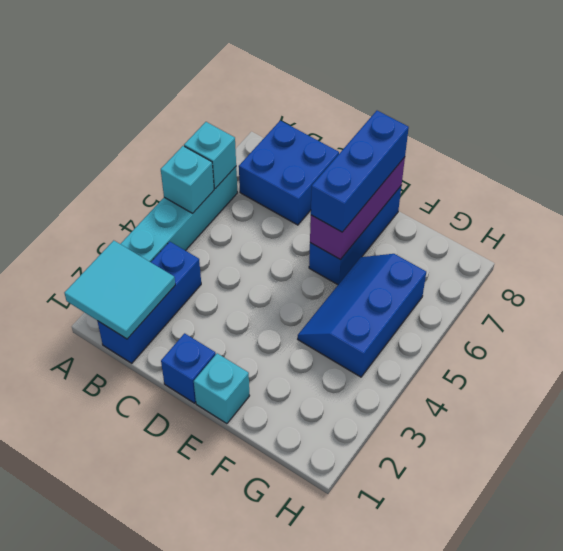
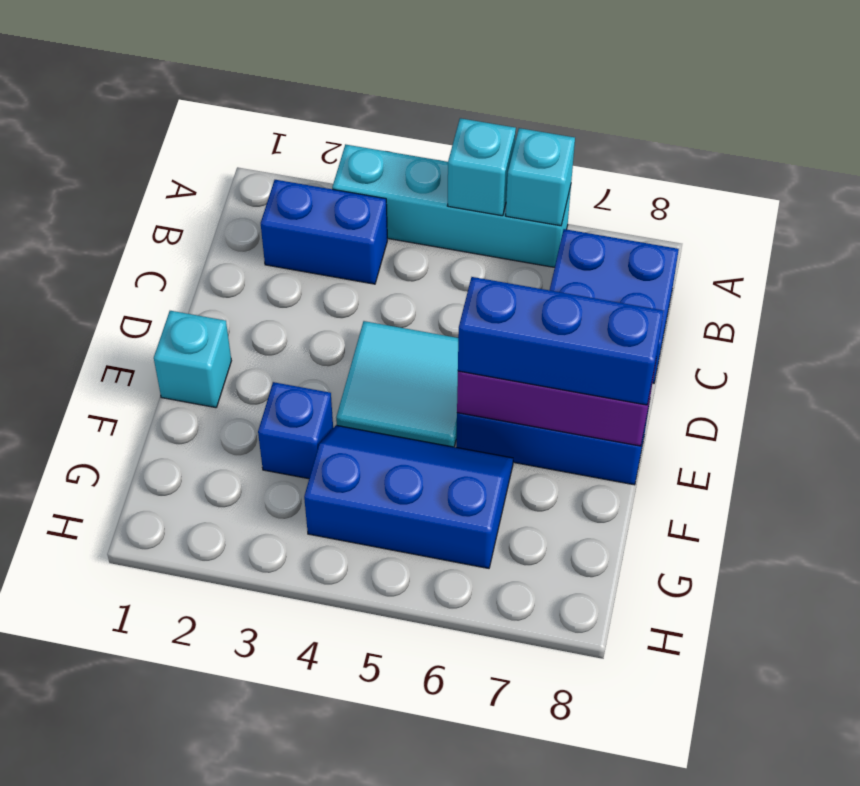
cyan 2x2 tile [64,241,175,339] -> cyan 2x2 tile moved to [336,321,458,447]
blue 1x3 brick [98,242,201,363] -> blue 1x2 brick [261,180,387,284]
blue 1x1 brick [161,333,216,403] -> blue 1x1 brick moved to [258,382,333,479]

